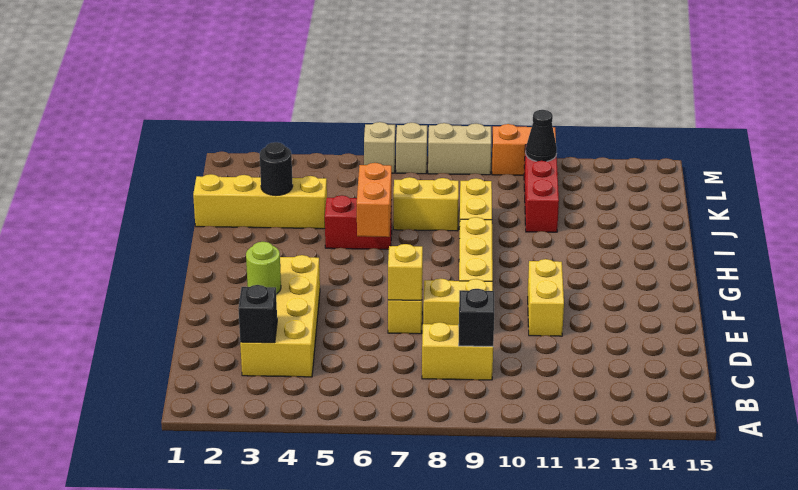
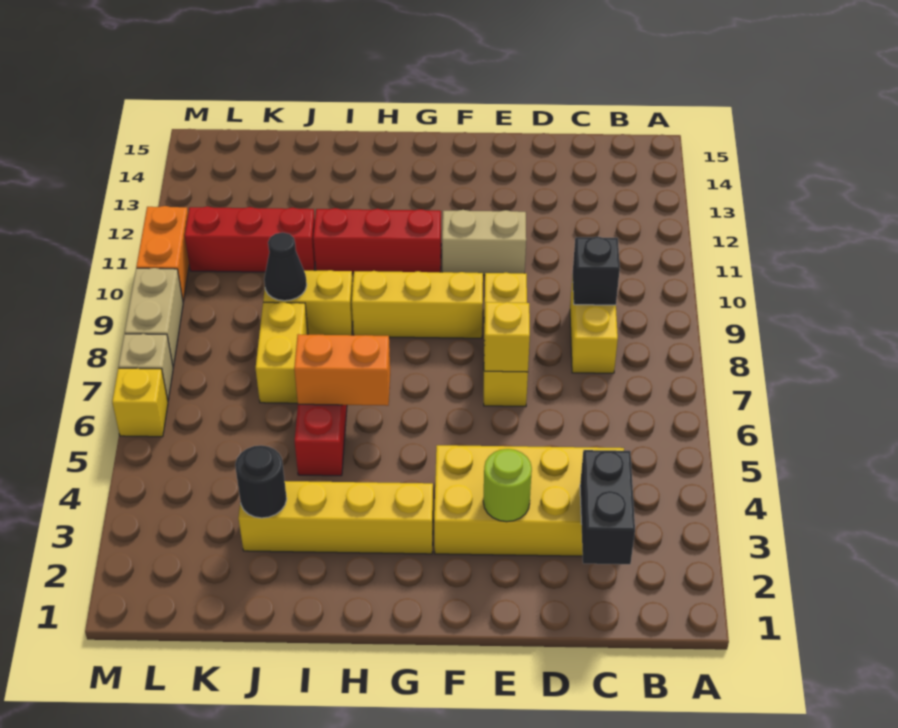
black 1x1 brick [238,285,277,343] -> black 1x2 brick [580,450,635,564]
yellow 1x2 brick [528,259,564,336] -> tan 1x2 brick [442,210,526,275]
none -> red 1x3 brick [313,208,441,273]
yellow 1x4 brick [193,174,327,229] -> yellow 1x4 brick turned to [238,481,433,554]
black 1x1 cone [526,110,557,161] -> black 1x1 cone moved to [264,233,307,301]
tan 1x1 brick [364,122,395,173] -> yellow 1x1 brick [112,368,168,437]

